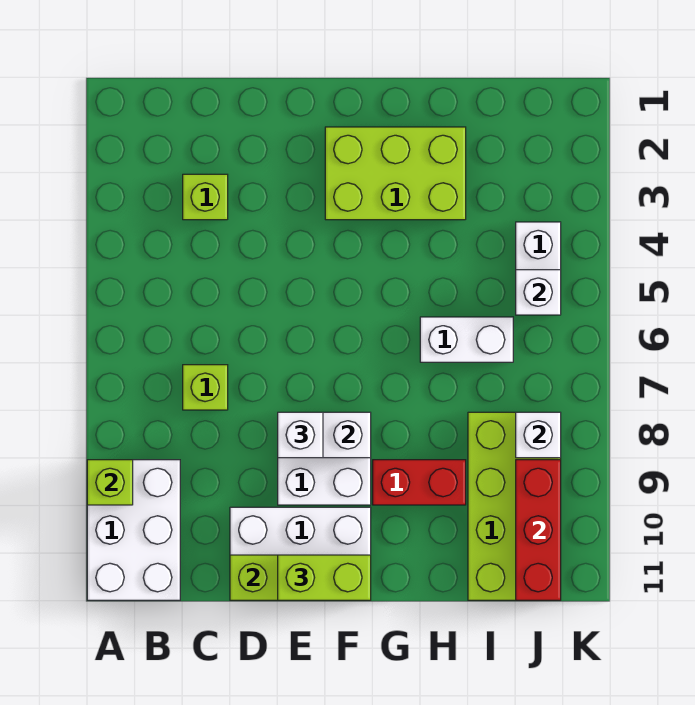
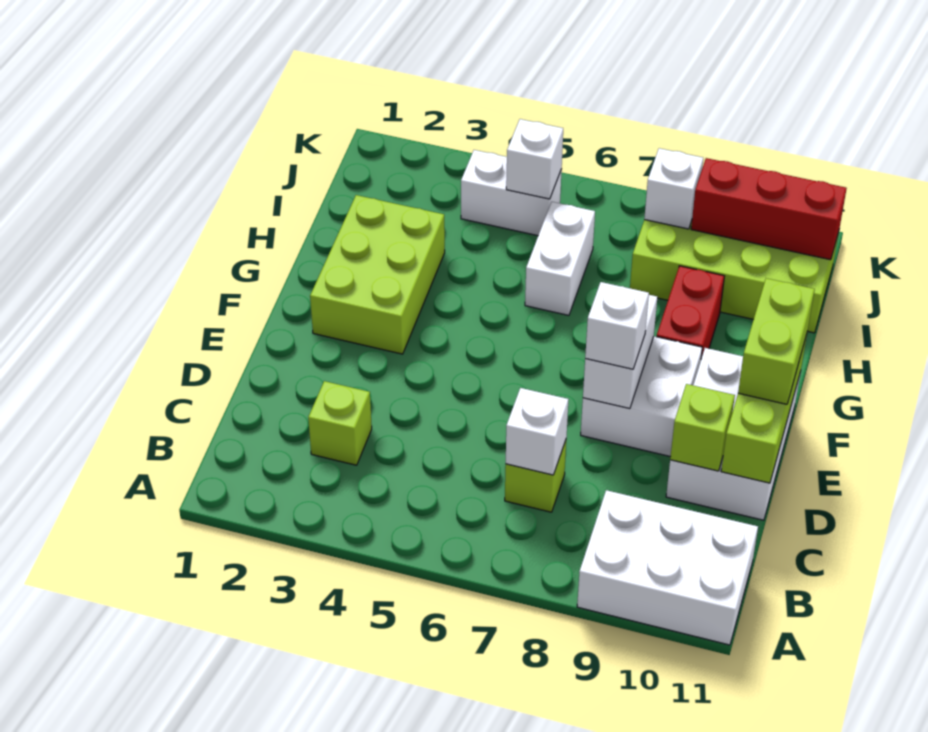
lime 1x1 brick [87,460,133,505] -> lime 1x1 brick moved to [670,384,735,471]
none -> white 1x1 brick [506,388,569,475]

